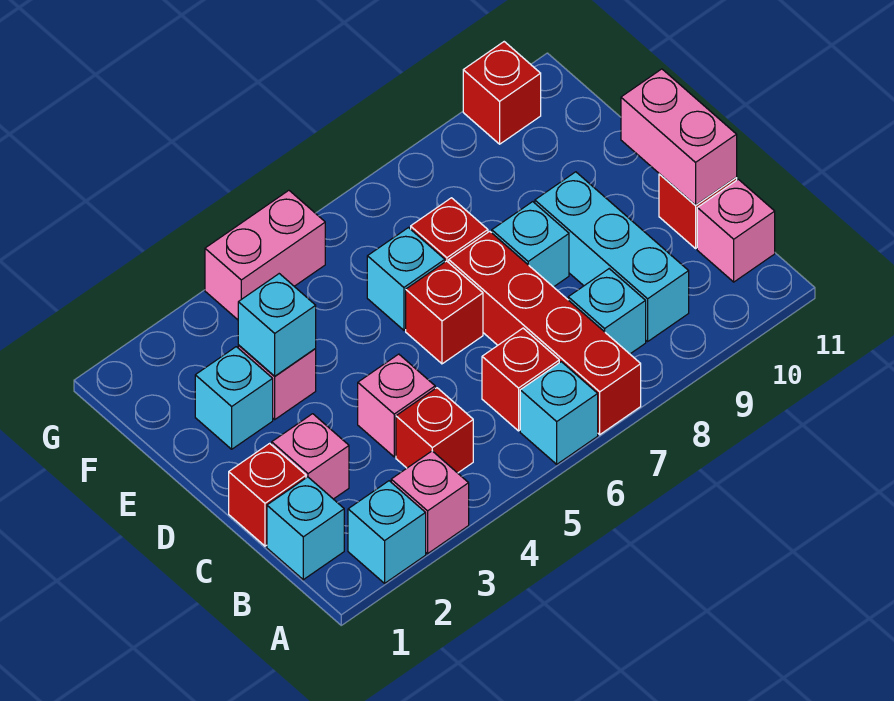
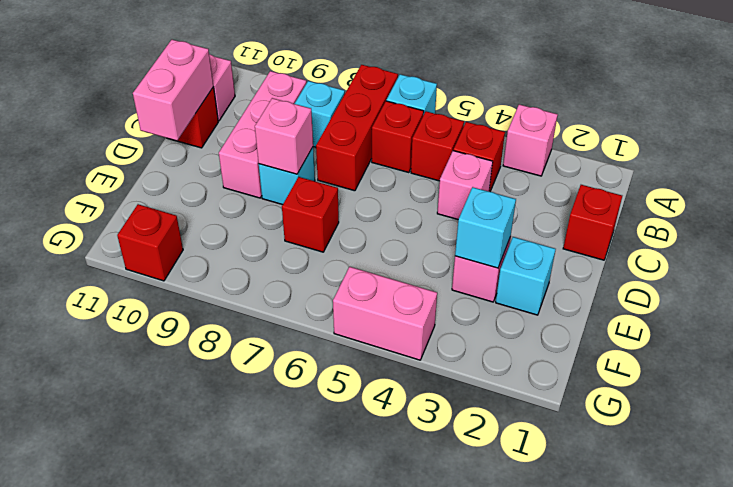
cyan 1x1 brick [348,481,426,583] -> none
red 1x4 brick [449,231,641,435] -> red 1x3 brick [316,65,398,191]
cyan 1x1 brick [267,477,344,580] -> none
cyan 1x3 brick [535,172,689,341] -> pink 1x3 brick [219,71,306,198]
pink 1x1 brick [272,414,349,499] -> pink 1x1 brick moved to [255,98,313,174]
red 1x1 brick [406,261,483,364] -> red 1x1 brick moved to [411,111,464,181]
cyan 1x1 brick [367,228,445,330] -> none

